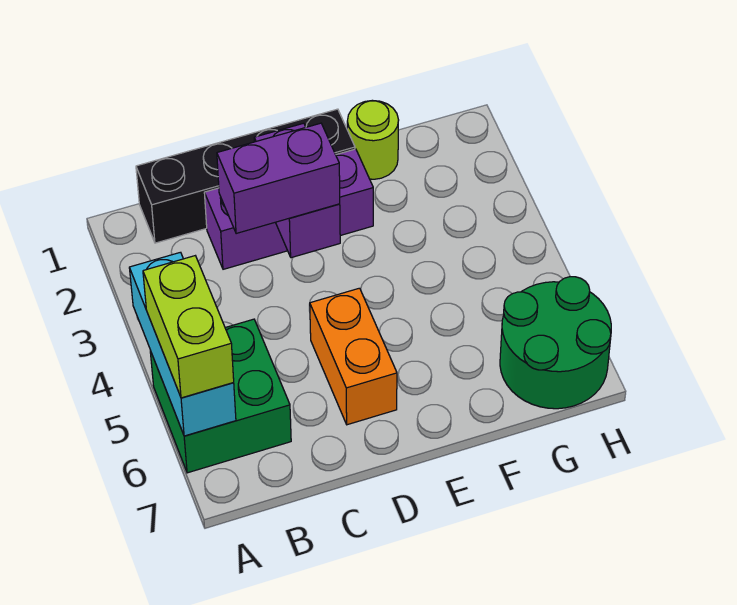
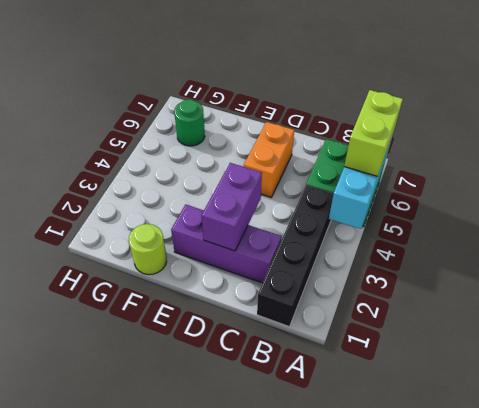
black 1x4 brick [136,109,355,243] -> black 1x4 brick turned to [257,185,334,326]
purple 1x2 brick [217,123,340,234] -> none
green 2x2 round brick [500,277,611,409] -> green 1x1 round brick [174,100,205,146]

